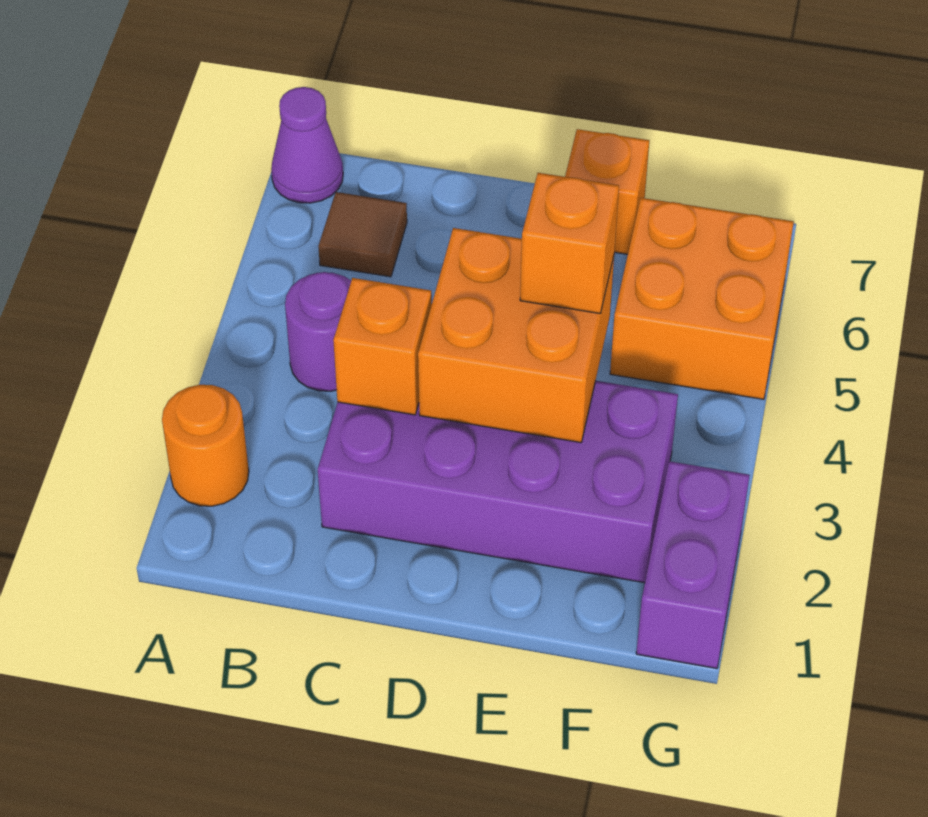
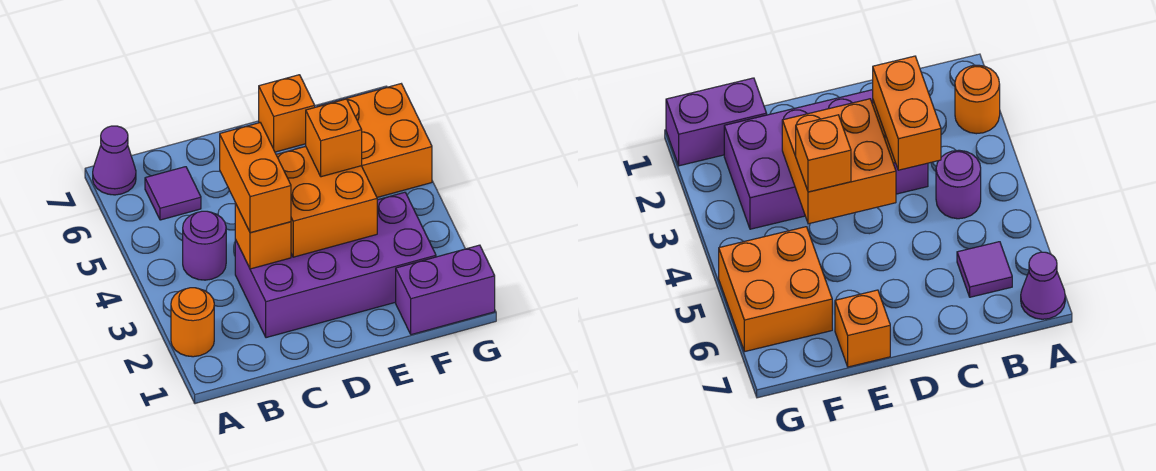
brown 1x1 tile [318,192,407,277] -> purple 1x1 tile [145,167,201,220]
none -> orange 1x2 brick [220,123,291,233]
purple 1x2 brick [636,461,750,668] -> purple 1x2 brick turned to [396,245,495,335]

